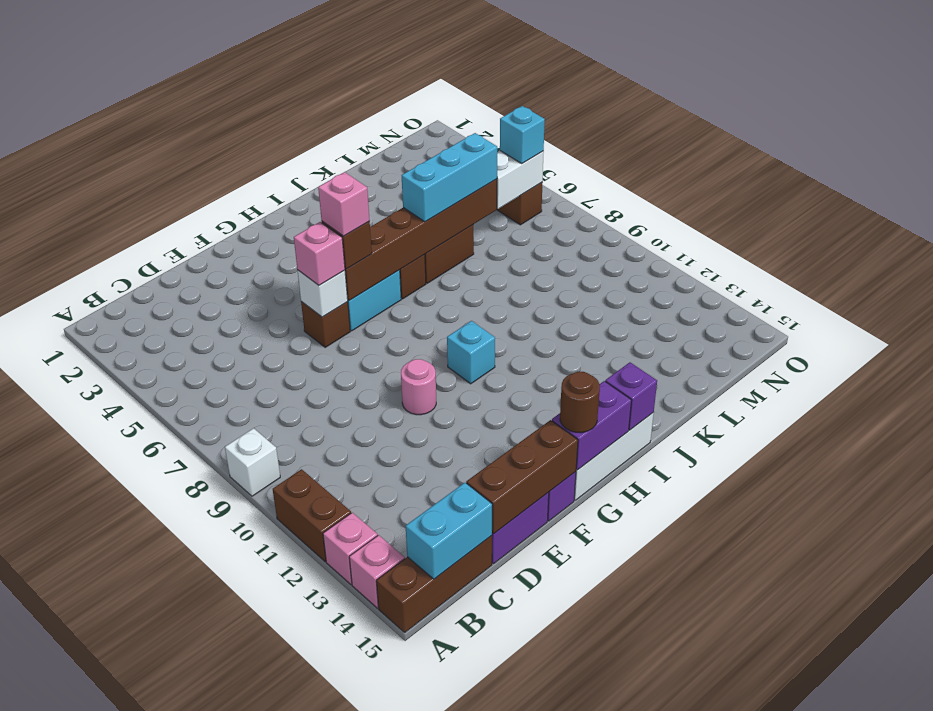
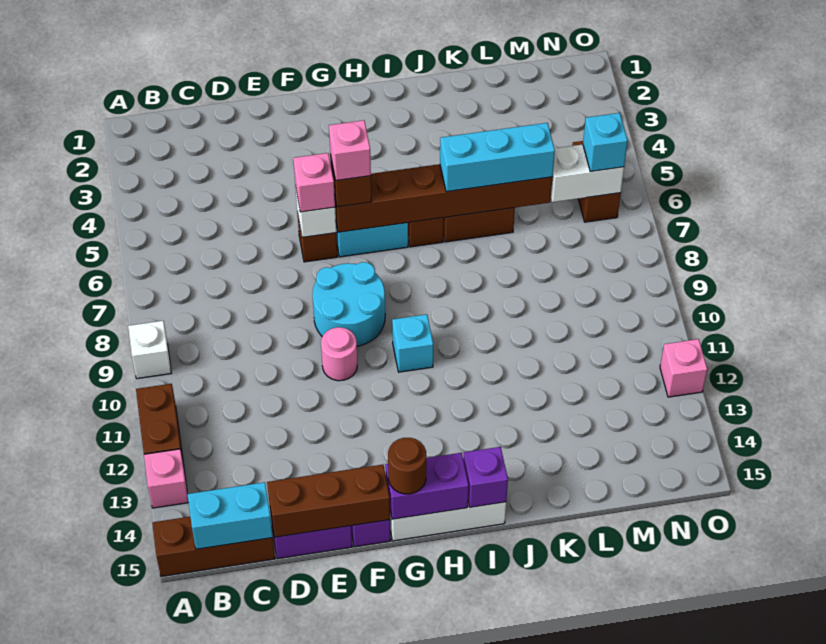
pink 1x1 brick [349,535,405,608] -> pink 1x1 brick moved to [660,339,707,397]
none -> cyan 2x2 round brick [313,262,385,346]

